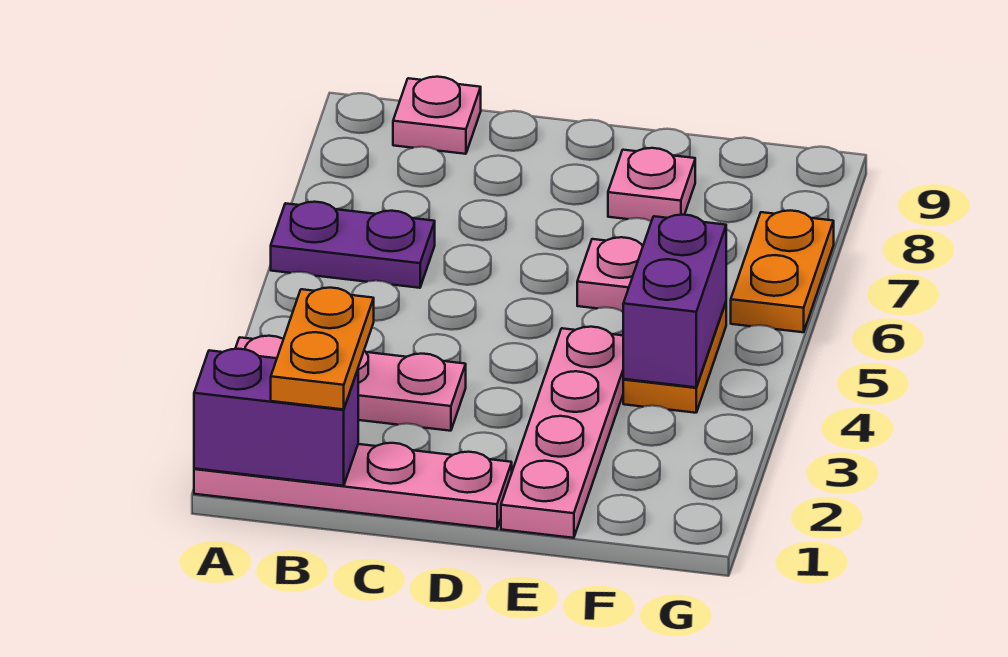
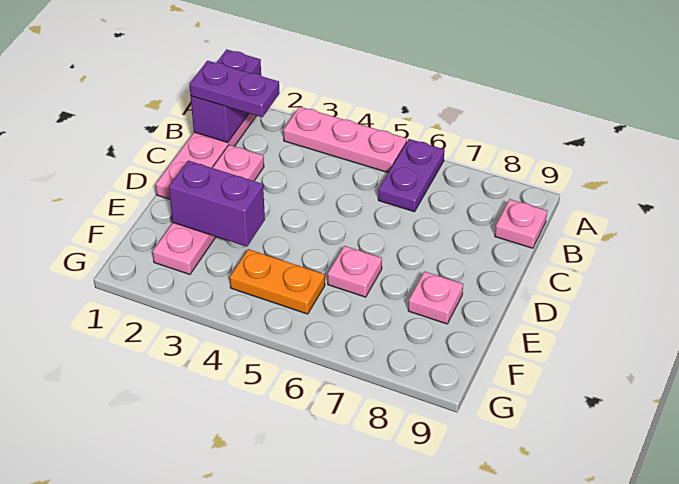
pink 1x3 plate [235,336,466,431] -> pink 1x3 plate turned to [283,107,407,173]
orange 1x2 plate [271,288,374,409] -> purple 1x2 plate [189,61,280,117]
pink 1x4 plate [501,327,624,538] -> pink 1x4 plate turned to [153,145,264,274]
purple 1x2 brick [623,215,726,387] -> purple 1x2 brick moved to [169,161,265,247]
orange 1x2 plate [731,210,834,332] -> none

